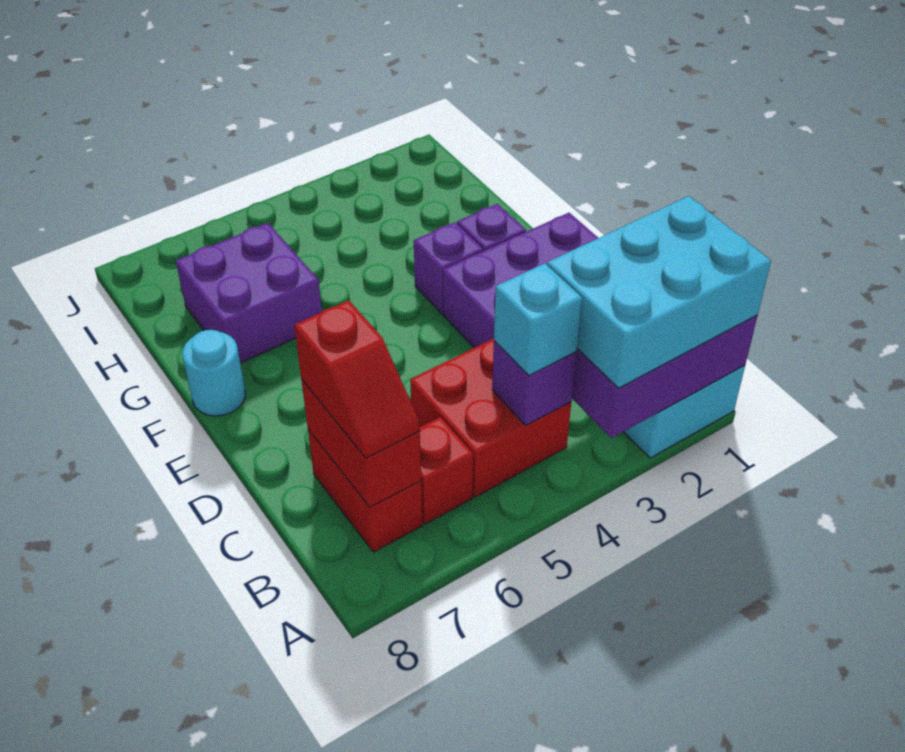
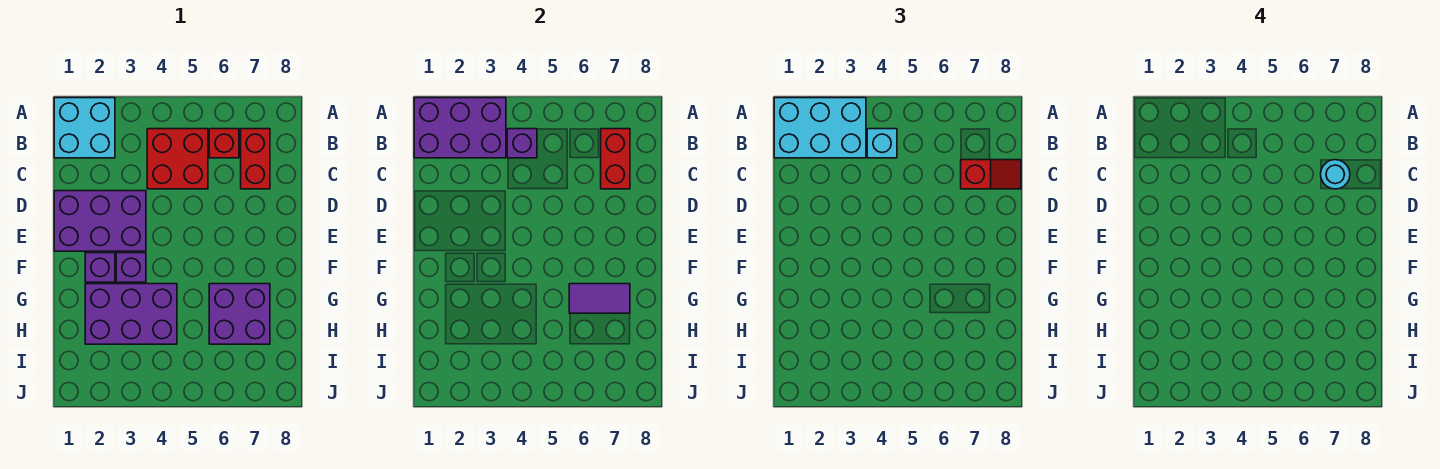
red 1x2 slope [294,300,420,458] -> red 1x2 slope turned to [961,160,1021,189]
cyan 1x1 round brick [182,330,245,416] -> cyan 1x1 round brick moved to [1321,160,1350,189]
none -> purple 2x3 brick [85,284,177,344]
none -> purple 1x2 tile [569,284,630,313]

